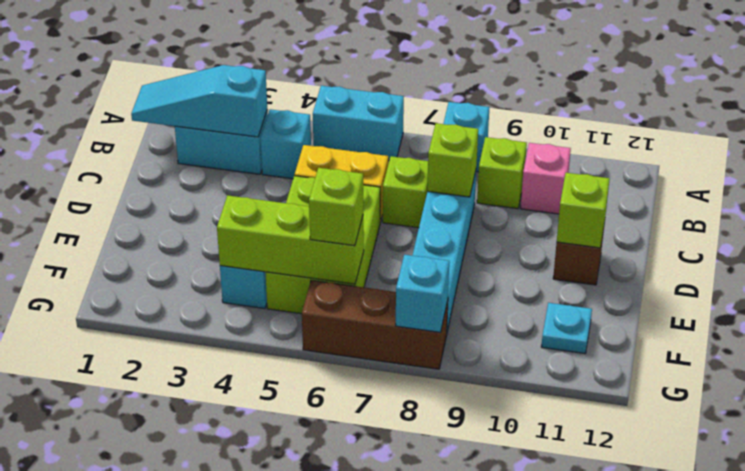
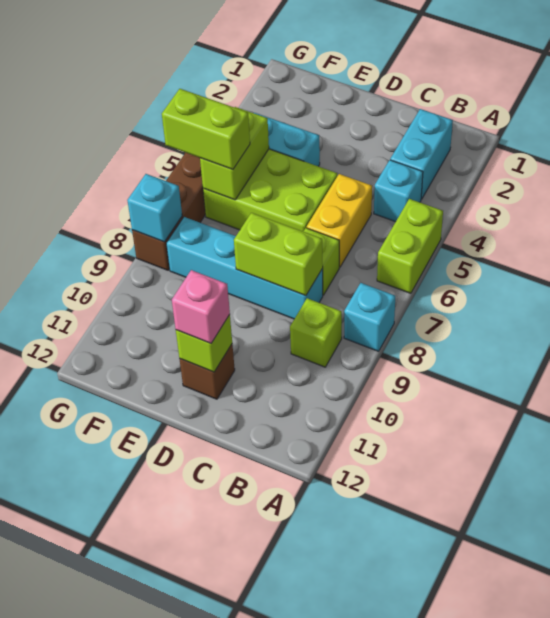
cyan 1x2 brick [313,86,404,160] -> lime 1x2 brick [377,199,443,293]
cyan 1x3 slope [131,65,267,137] -> none
pink 1x1 brick [521,143,571,214] -> pink 1x1 brick moved to [172,270,230,343]
lime 1x1 brick [427,123,478,197] -> lime 1x2 brick [234,213,323,296]
lime 1x3 brick [217,195,364,284] -> lime 1x2 brick [200,107,269,200]
lime 1x1 brick [309,168,363,246] -> lime 1x2 brick [162,89,250,170]
cyan 1x1 plate [541,303,592,354] -> none

